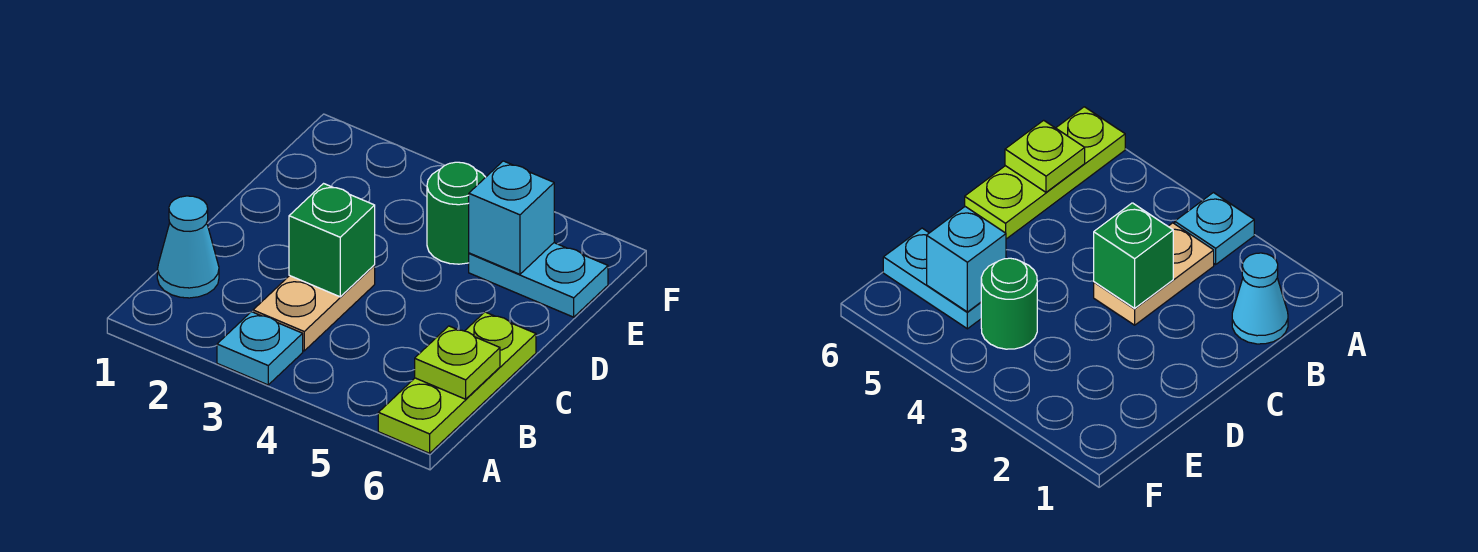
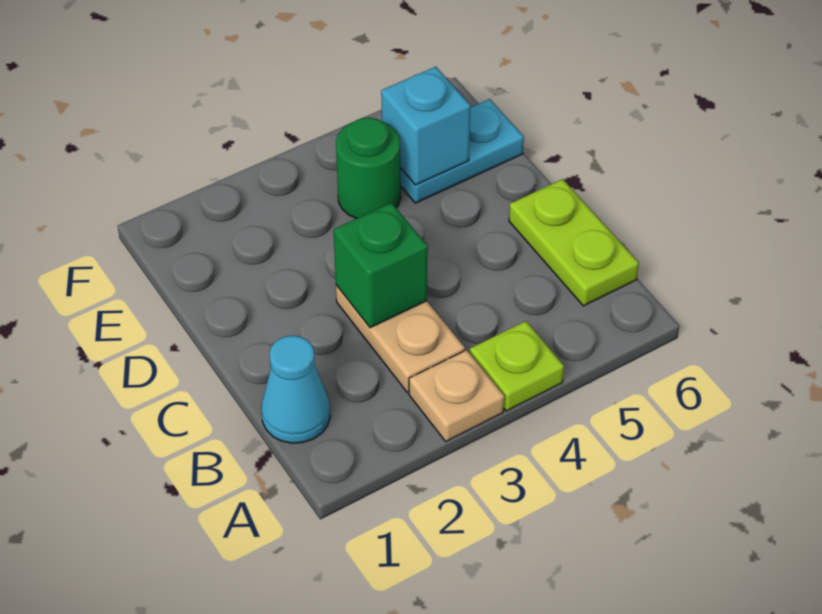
cyan 1x1 plate [217,312,303,385] -> tan 1x1 plate [409,350,504,441]
lime 1x3 plate [378,312,536,453] -> lime 1x2 plate [509,179,639,306]
lime 1x1 plate [415,326,500,399] -> lime 1x1 plate moved to [470,321,564,411]

